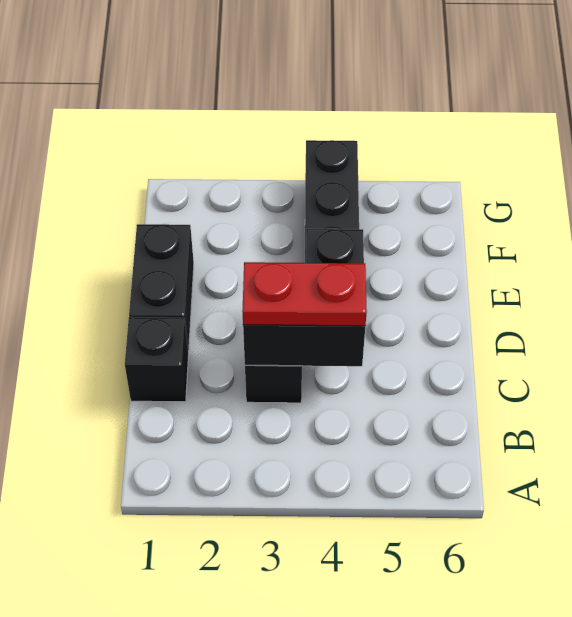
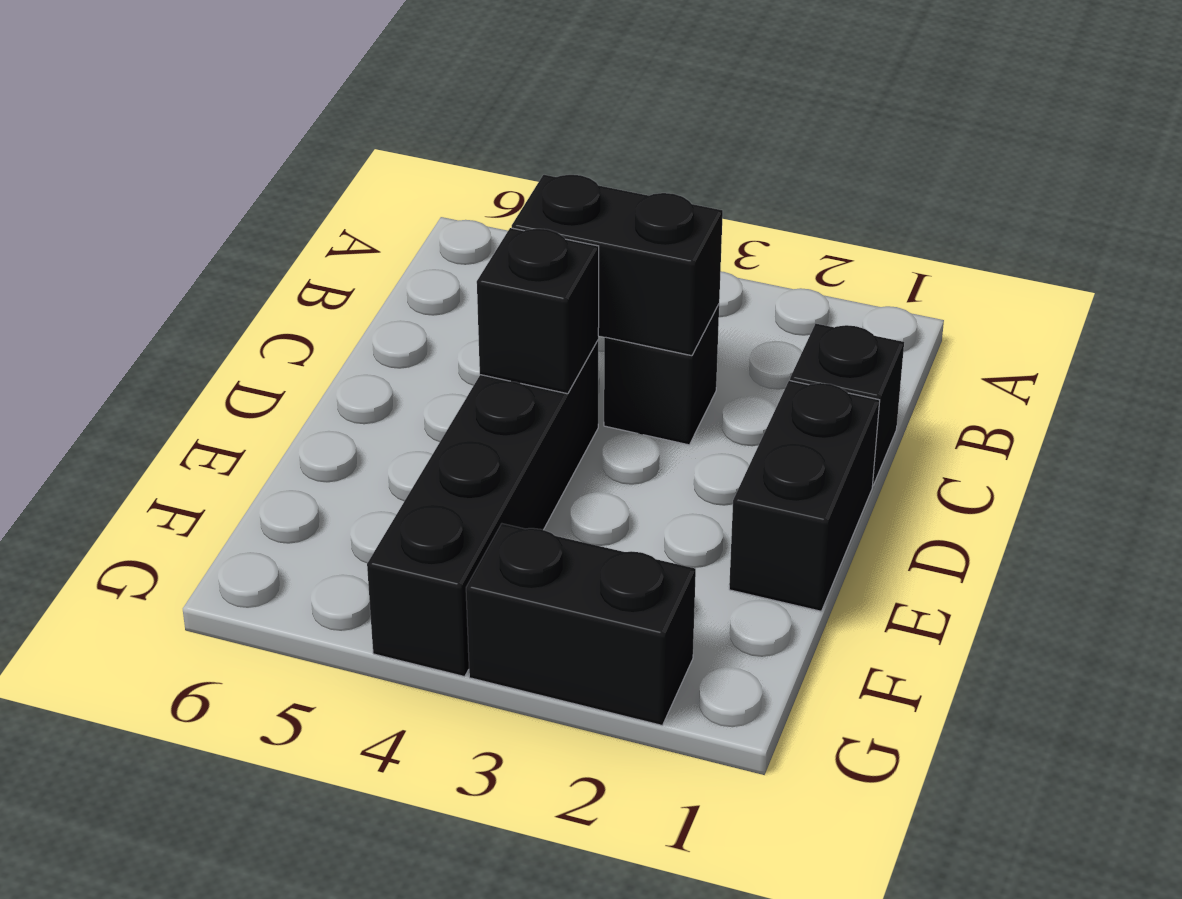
red 1x2 plate [242,262,367,326] -> none
none -> black 1x2 brick [466,524,696,725]

